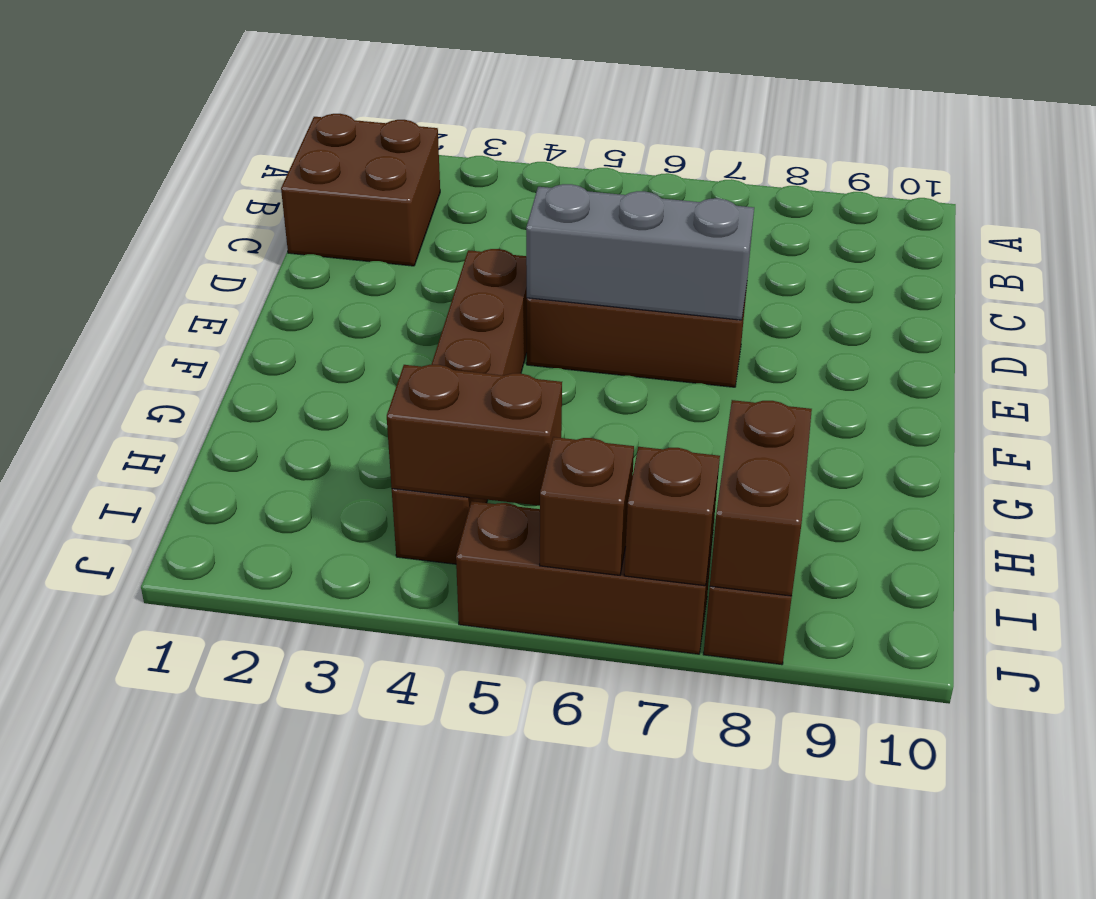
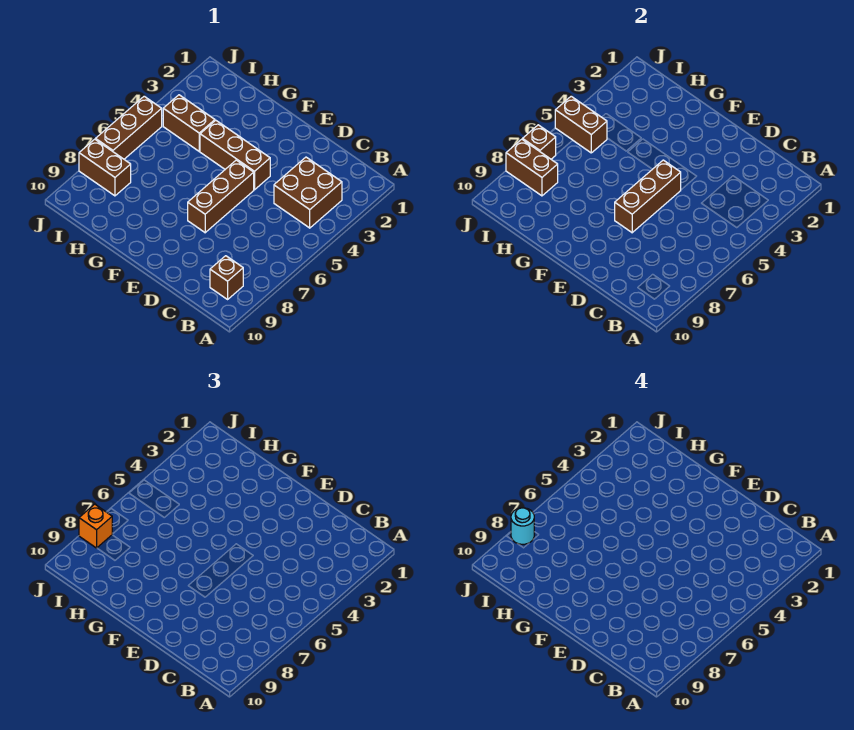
brown 2x2 brick [281,114,440,266] -> brown 2x2 brick moved to [274,157,342,228]
grey 1x3 brick [526,184,754,320] -> brown 1x3 brick [615,160,681,233]
brown 1x2 brick [387,365,562,506] -> brown 1x2 brick turned to [555,96,607,153]
brown 1x1 brick [540,437,634,575] -> brown 1x1 brick moved to [210,256,243,299]
none -> orange 1x1 brick [79,504,112,548]
none -> cyan 1x1 round brick [511,508,534,544]

